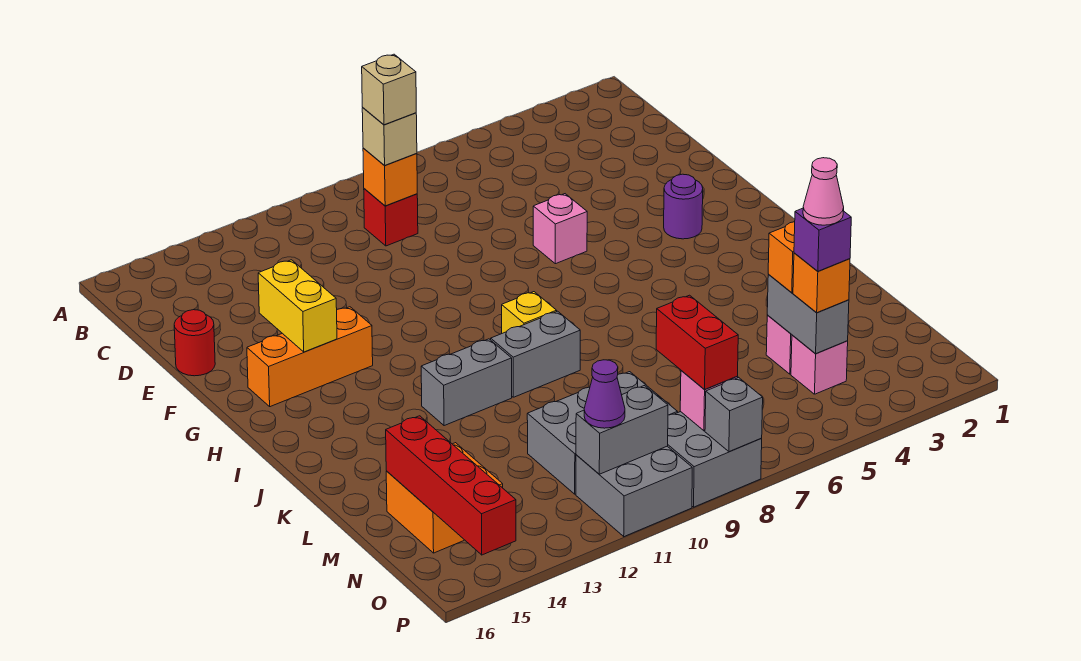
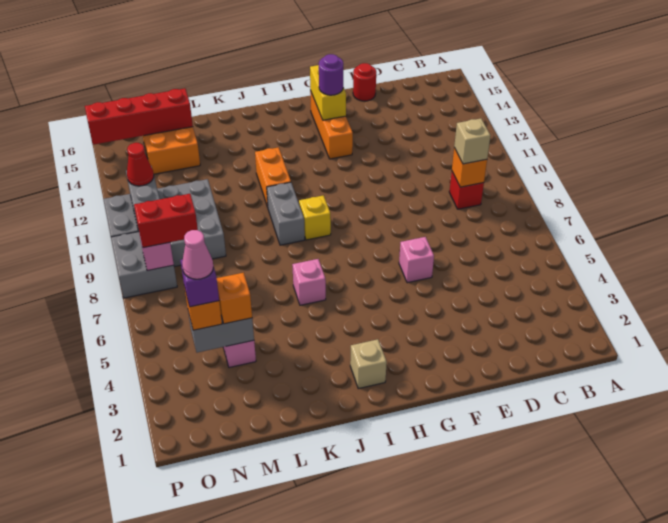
tan 1x1 brick [362,54,416,125] -> tan 1x1 brick moved to [350,339,387,389]
yellow 1x2 brick [258,260,337,352] -> yellow 1x2 brick turned to [310,65,346,120]
purple 1x1 round brick [664,174,703,239] -> purple 1x1 round brick moved to [319,54,343,95]
grey 1x2 brick [421,339,512,426] -> orange 1x2 brick [255,147,291,207]
pink 1x1 brick [791,335,848,394] -> pink 1x1 brick moved to [292,259,326,305]
purple 1x1 cone [584,360,625,428] -> red 1x1 cone [127,143,154,186]
grey 1x1 brick [705,378,763,452] -> none

